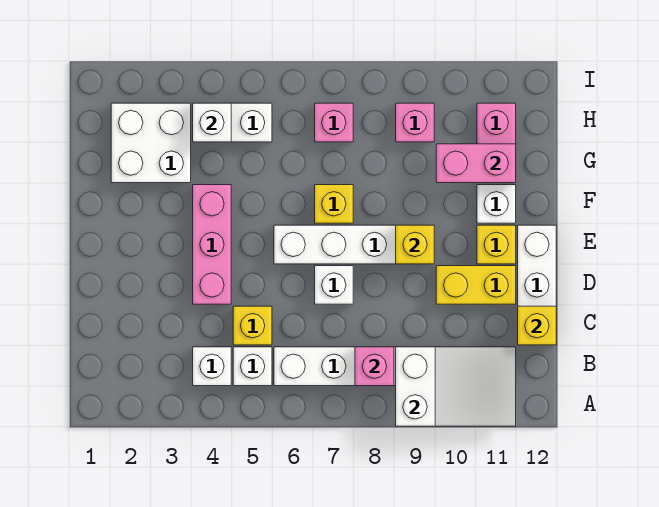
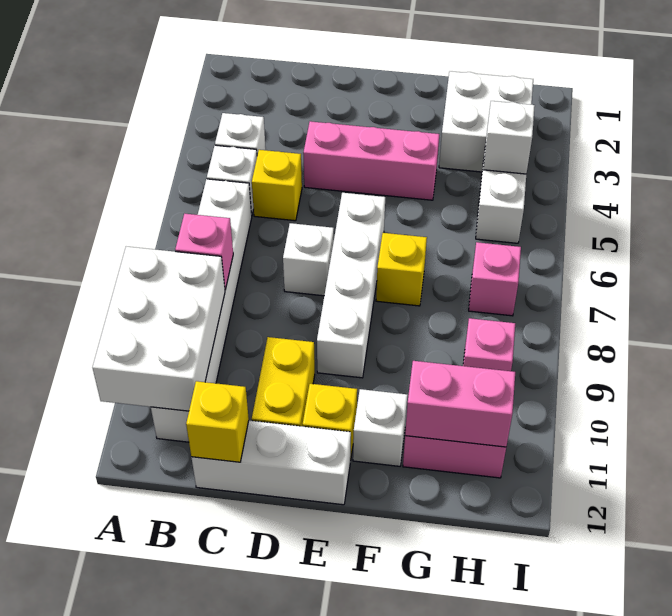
white 2x3 slope [396,347,516,426] -> white 2x3 brick [92,246,225,411]
yellow 1x1 brick [396,225,434,264] -> none
pink 1x2 brick [436,144,516,183] -> pink 1x2 brick turned to [405,361,515,447]

